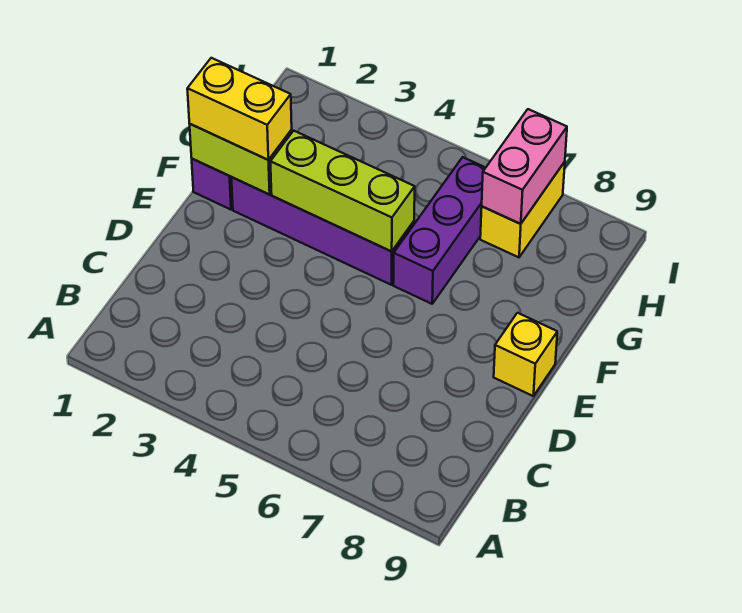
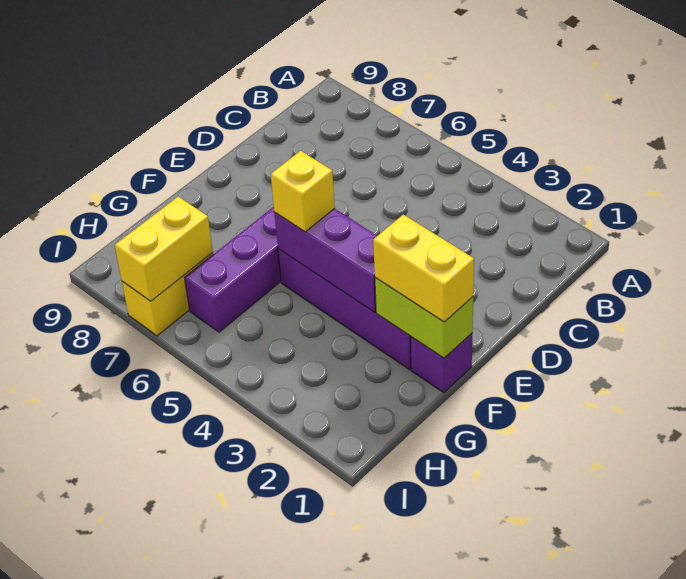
yellow 1x1 brick [494,313,557,396] -> yellow 1x1 brick moved to [271,151,335,232]
lime 1x3 brick [270,131,415,251] -> purple 1x3 brick [274,208,377,312]
pink 1x2 brick [482,109,567,224] -> yellow 1x2 brick [115,197,213,301]

